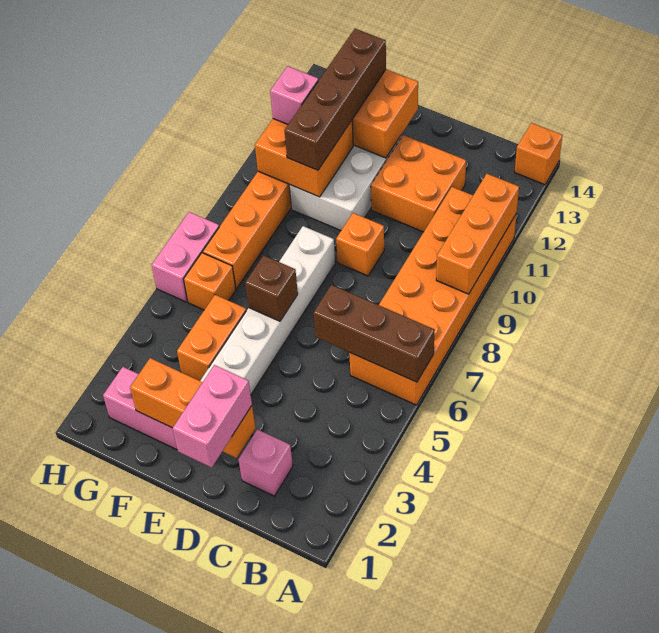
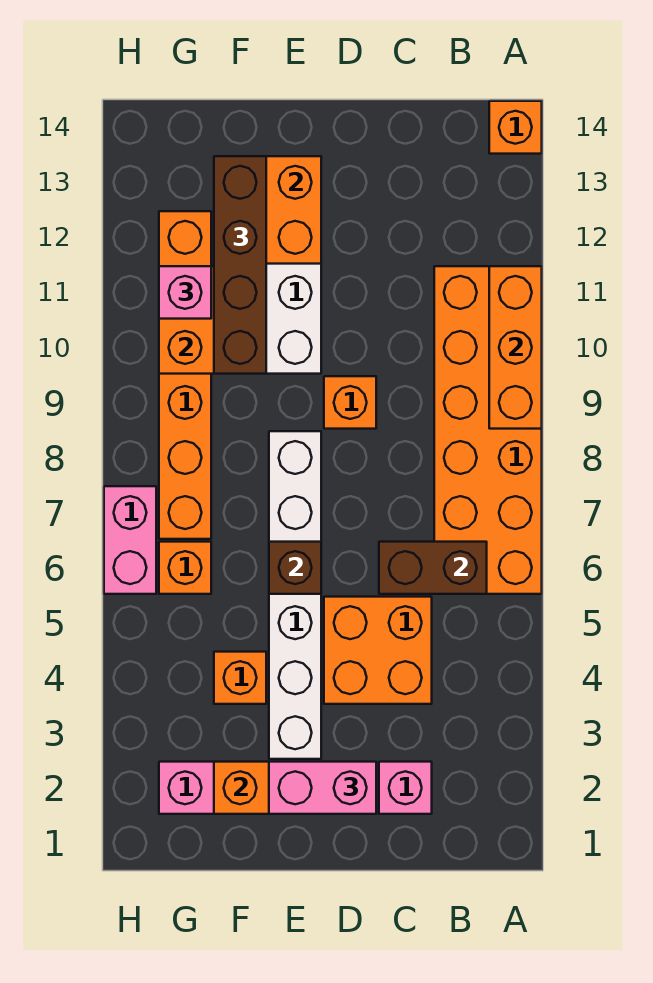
brown 1x3 brick [313,285,435,382] -> brown 1x2 brick [379,542,487,594]
orange 2x2 brick [371,135,466,232] -> orange 2x2 brick moved to [324,597,432,704]
pink 1x2 brick [173,365,252,468] -> pink 1x2 brick turned to [269,762,376,814]
orange 1x2 brick [177,295,246,381] -> orange 1x1 brick [214,652,266,704]

